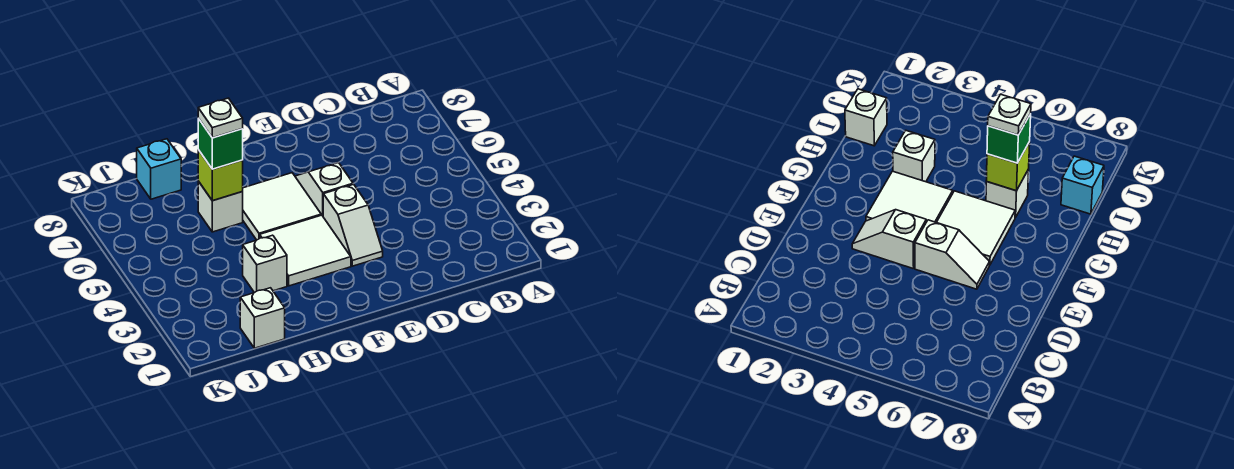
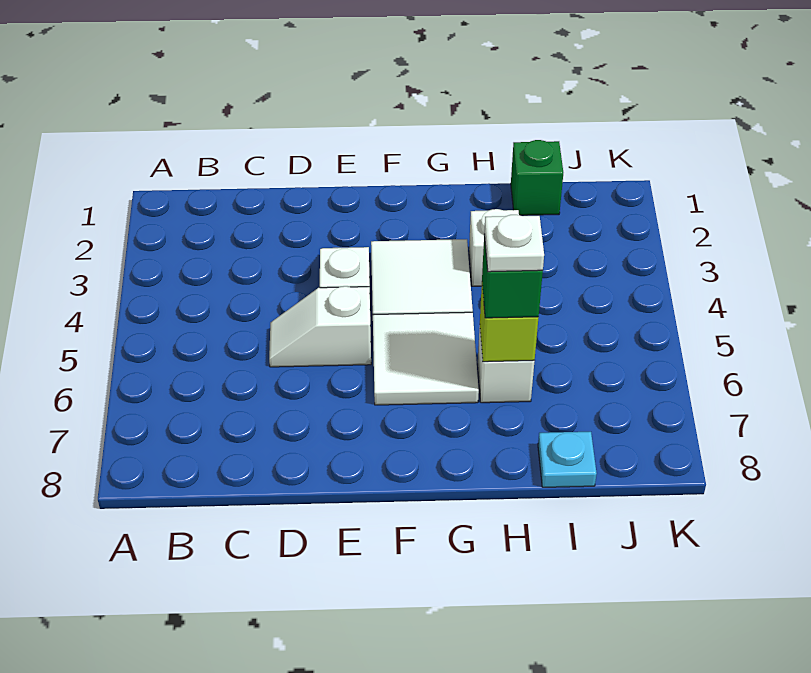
white 1x2 slope [295,163,353,216] -> white 1x2 slope turned to [269,286,371,367]
white 1x1 brick [240,288,285,348] -> green 1x1 brick [511,140,563,215]
cyan 1x1 brick [137,139,181,199] -> cyan 1x1 plate [538,432,597,487]

